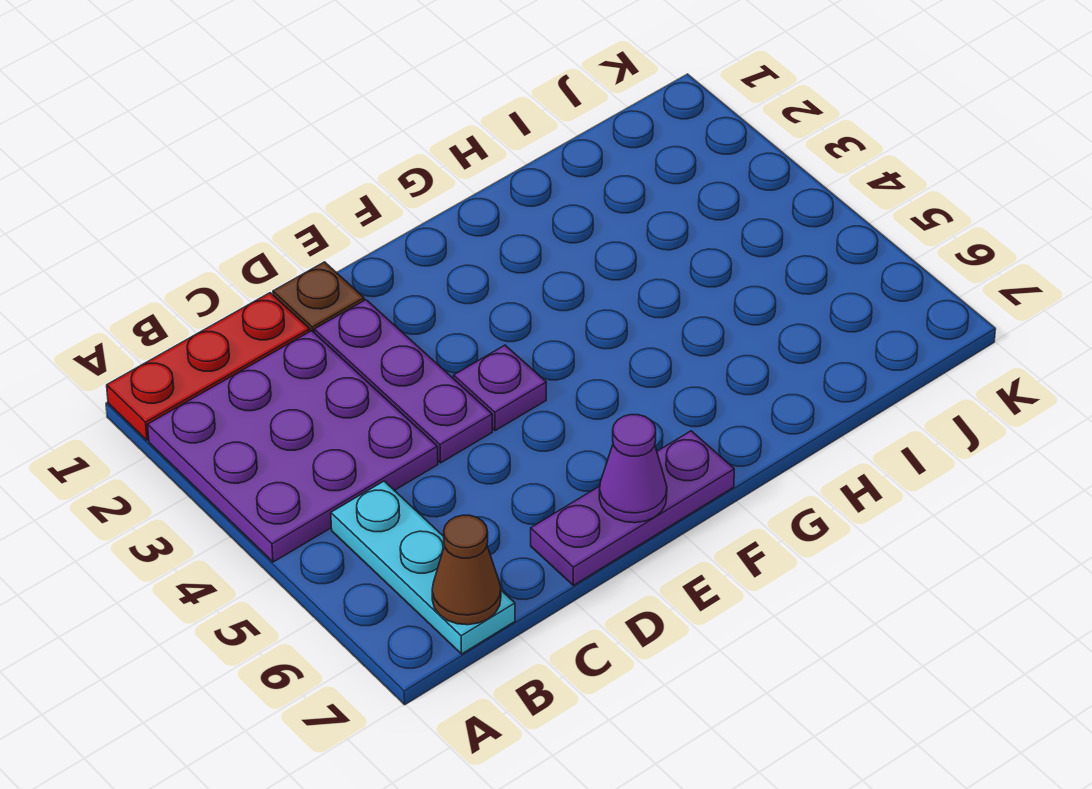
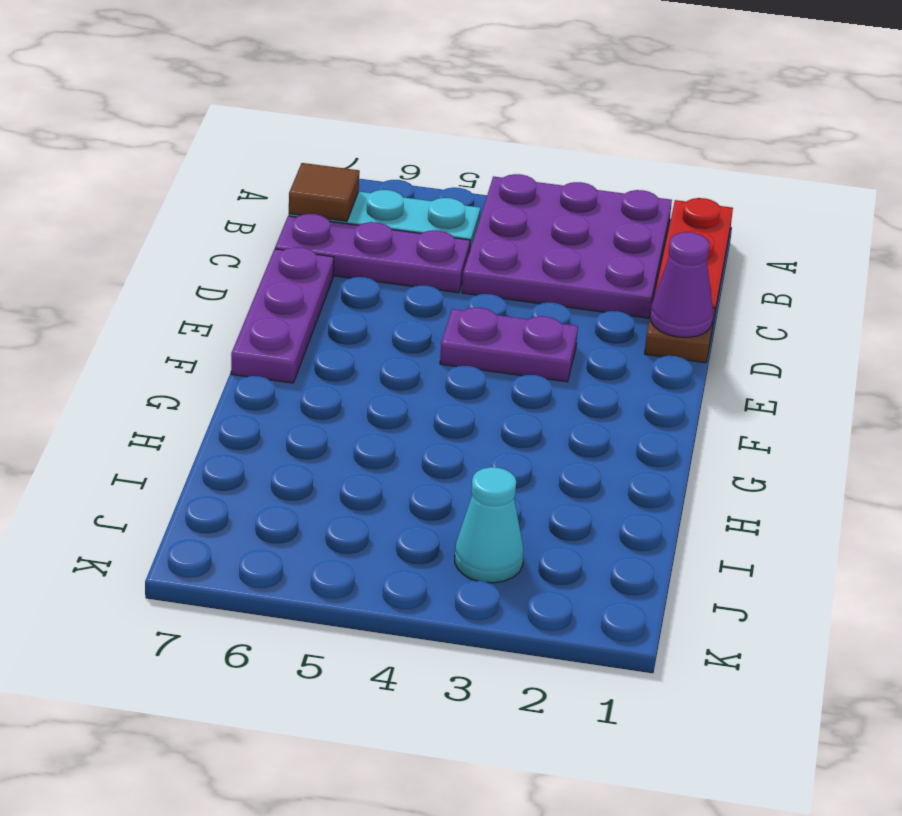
brown 1x1 cone [432,515,501,625] -> brown 1x1 tile [289,163,359,221]
purple 1x3 plate [314,300,492,463] -> purple 1x3 plate moved to [275,214,470,293]
purple 1x1 plate [454,345,546,431] -> purple 1x2 plate [440,308,578,382]
purple 1x1 cone [599,415,667,523] -> purple 1x1 cone moved to [650,232,713,337]
none -> cyan 1x1 cone [455,467,523,583]

